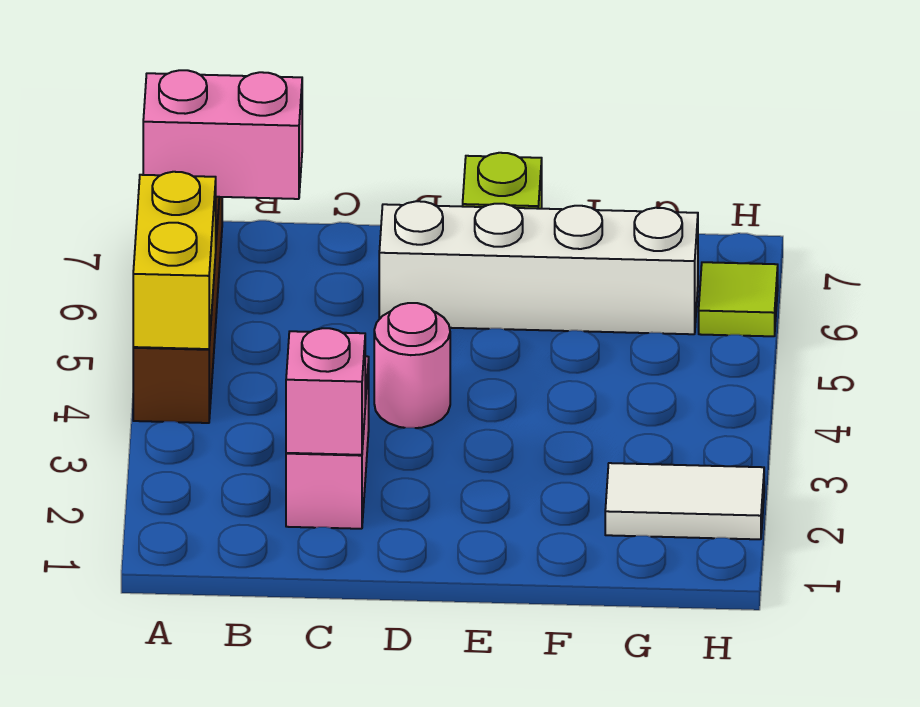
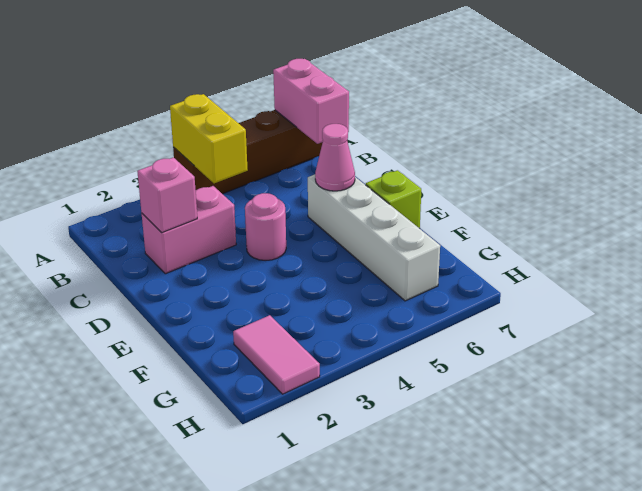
yellow 1x2 brick [133,172,216,349] -> yellow 1x2 brick turned to [170,94,248,183]
none -> pink 1x1 cone [315,124,355,191]
white 1x2 tile [605,463,764,539] -> pink 1x2 tile [233,315,320,394]
lime 1x1 tile [699,262,778,336] -> none

